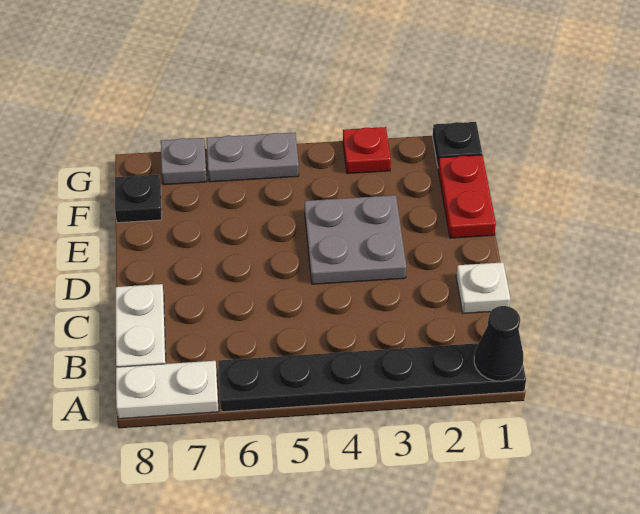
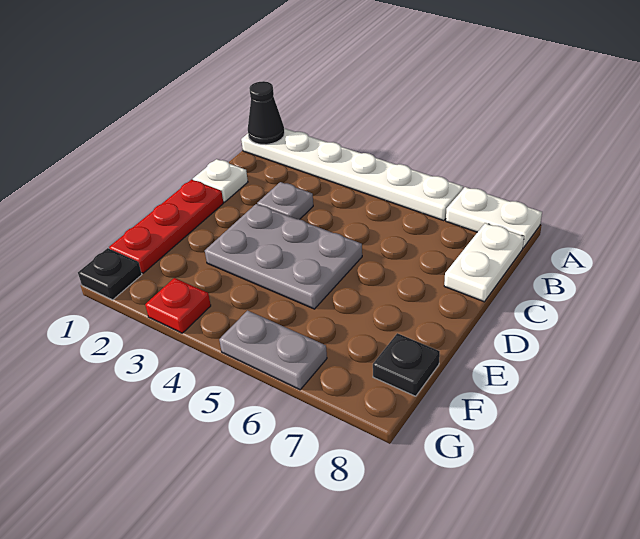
black 1x6 plate [218,343,526,412] -> white 1x6 plate [241,128,463,221]
grey 2x2 plate [305,195,406,284] -> grey 2x3 plate [205,204,362,309]
red 1x2 plate [438,155,496,238] -> red 1x3 plate [109,180,223,273]
grey 1x1 plate [161,138,207,185] -> grey 1x1 plate moved to [257,182,313,219]

